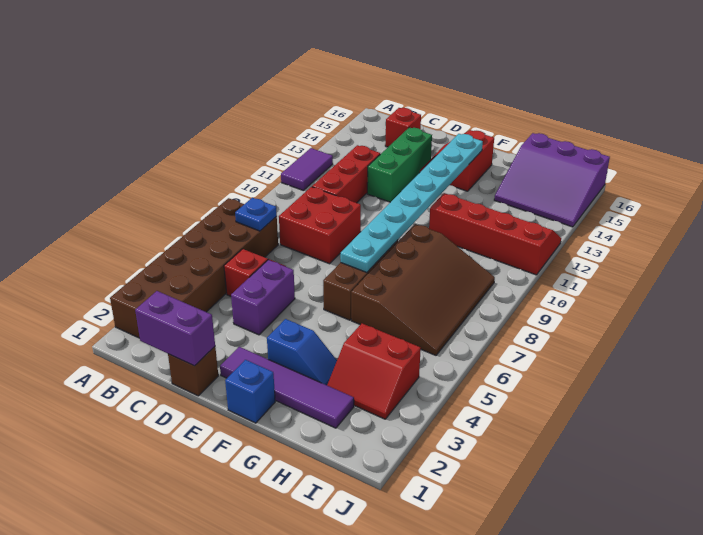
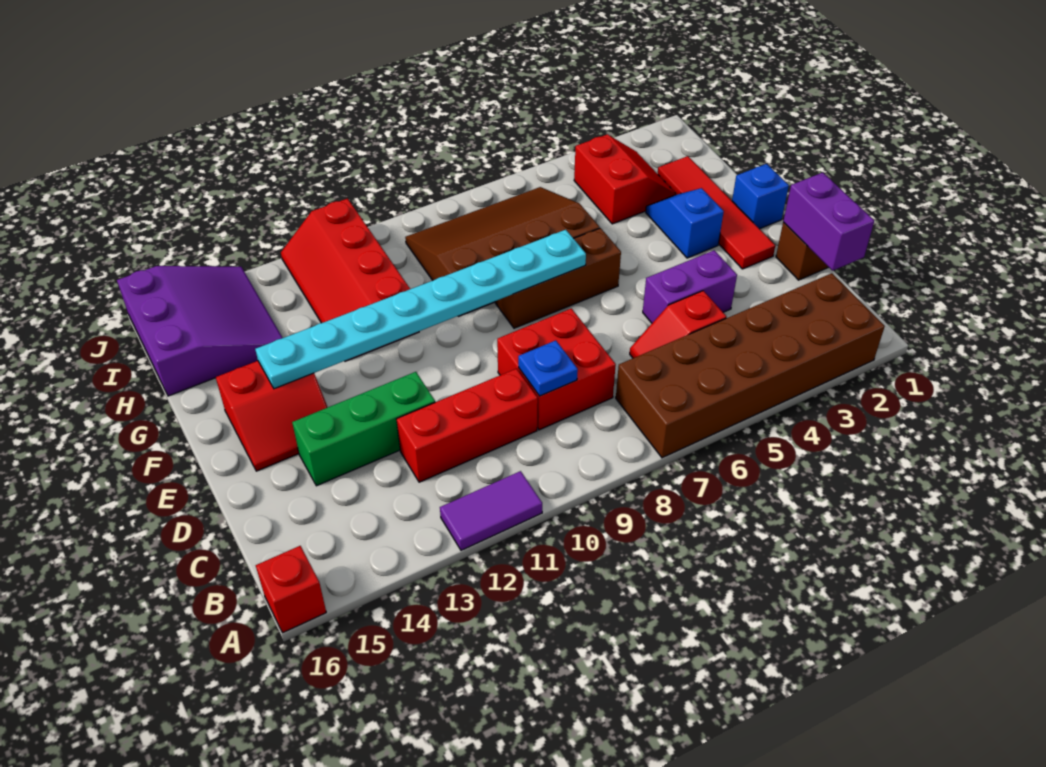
blue 1x1 plate [235,198,277,231] -> blue 1x1 plate moved to [518,340,578,396]
red 1x1 brick [385,108,421,147] -> red 1x1 brick moved to [256,546,326,633]
purple 1x4 tile [220,347,354,428] -> red 1x4 tile [658,156,775,269]

